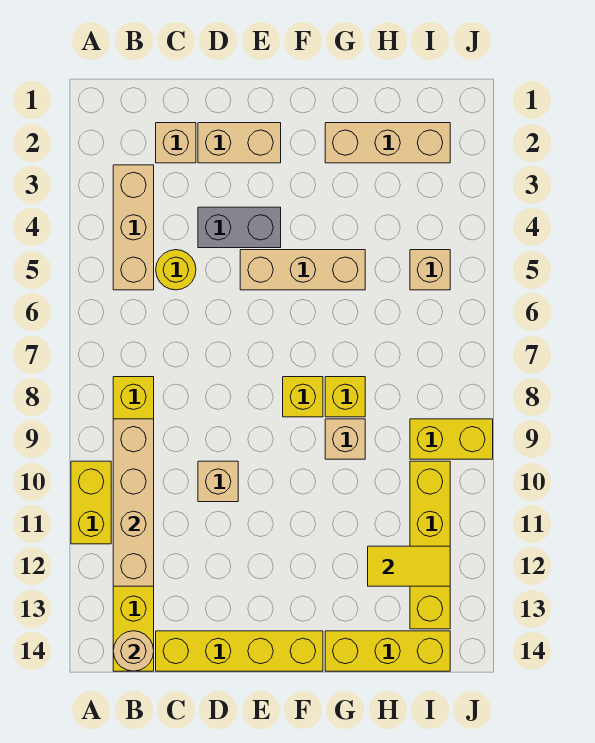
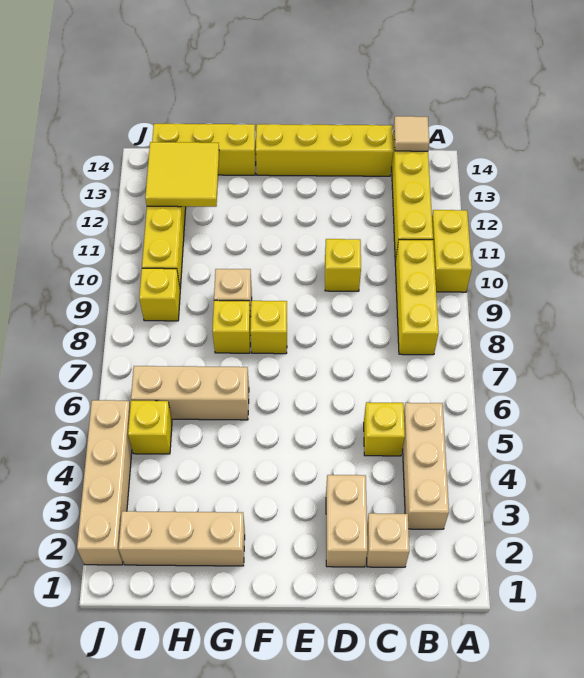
tan 1x4 brick [113,419,154,586] -> tan 1x4 brick moved to [77,400,132,565]
tan 1x1 round brick [113,631,154,671] -> tan 1x1 tile [394,116,429,151]
yellow 1x1 round brick [156,250,196,290] -> yellow 1x1 brick [364,402,405,456]
tan 1x2 brick [198,123,281,163] -> tan 1x2 brick turned to [326,475,368,567]
grey 1x2 brick [198,207,281,248] -> none
tan 1x1 brick [198,461,238,502] -> yellow 1x1 brick [325,239,361,291]
tan 1x3 brick [240,250,365,290] -> tan 1x3 brick moved to [131,366,249,420]
yellow 1x2 tile [368,546,450,586] -> yellow 2x2 tile [145,142,219,207]
tan 1x1 brick [410,250,450,290] -> yellow 1x1 brick [128,401,172,454]
yellow 1x2 brick [410,419,493,459] -> yellow 1x1 brick [139,268,180,321]

